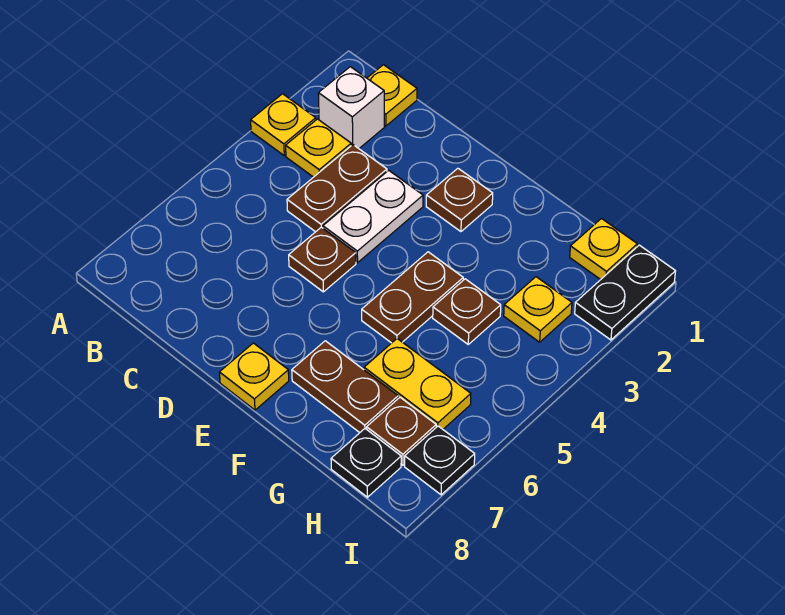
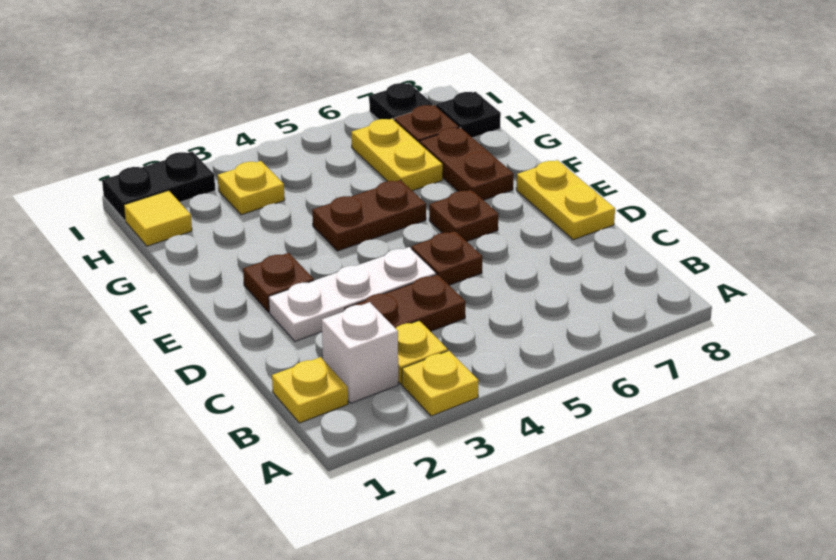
white 1x2 plate [323,170,423,263] -> white 1x3 plate [269,247,436,341]
yellow 1x1 plate [219,343,289,410] -> yellow 1x2 plate [516,160,615,240]
brown 1x1 plate [433,279,501,344] -> brown 1x1 plate moved to [429,190,498,241]
yellow 1x1 plate [570,219,637,280] -> yellow 1x1 tile [124,191,192,246]

